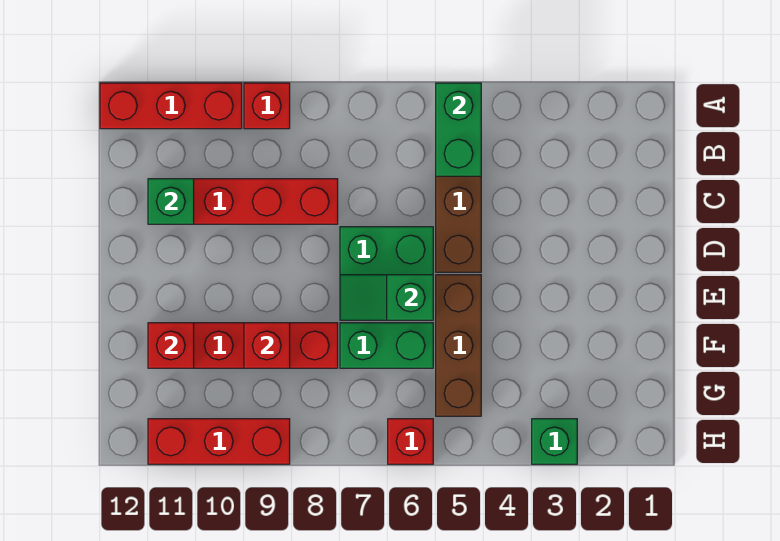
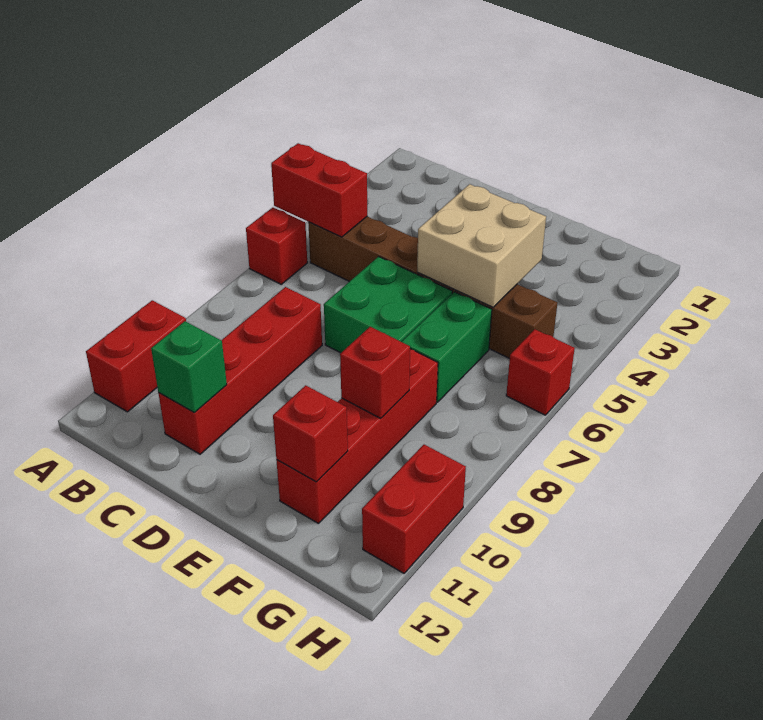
green 1x2 brick [436,83,481,176] -> red 1x2 brick [271,143,367,237]
red 1x1 brick [244,83,290,129] -> red 1x1 brick moved to [246,208,307,284]
red 1x3 brick [100,83,242,129] -> red 1x2 brick [86,300,186,412]
none -> tan 2x2 brick [417,184,546,307]
green 1x2 slope [340,275,433,320] -> none
green 1x1 brick [532,419,577,464] -> none
red 1x3 brick [148,419,290,464] -> red 1x2 brick [362,445,466,573]

